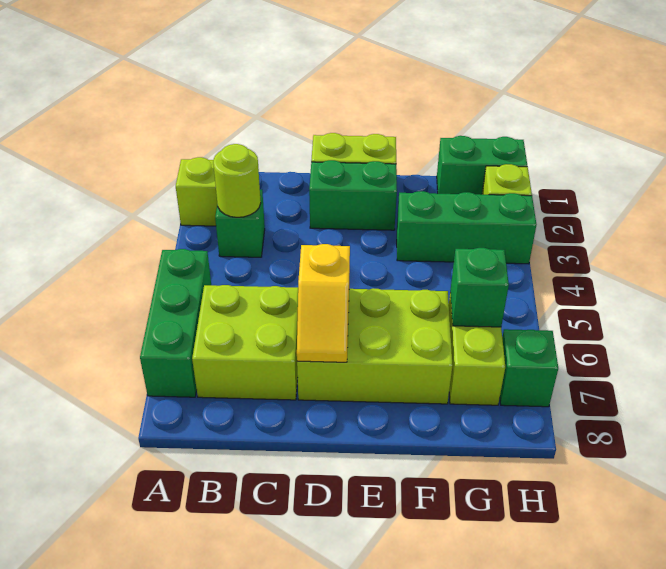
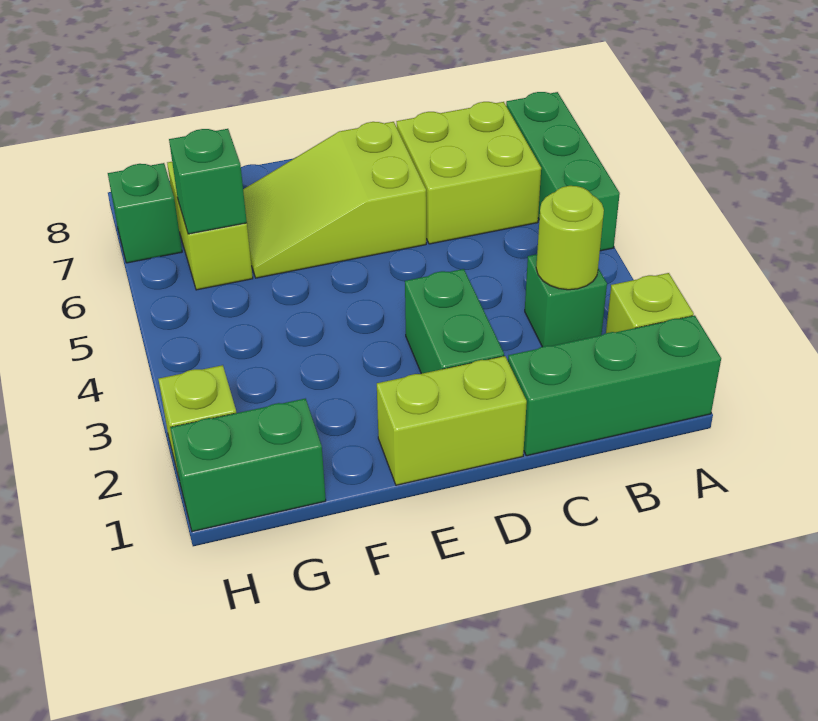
green 1x2 brick [309,160,397,230] -> green 1x2 brick turned to [405,269,504,374]
lime 2x3 brick [297,288,453,404] -> lime 2x3 slope [243,122,426,278]
yellow 1x2 slope [297,244,350,362] -> none
green 1x3 brick [397,191,536,264] -> green 1x3 brick moved to [508,315,721,456]

